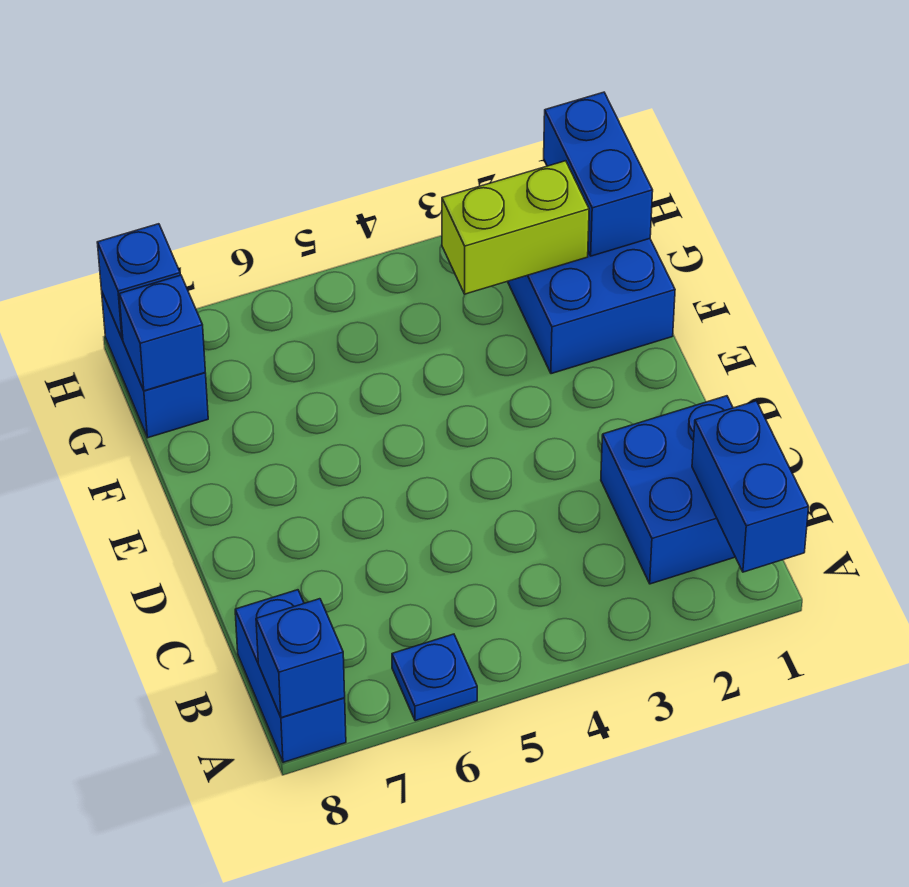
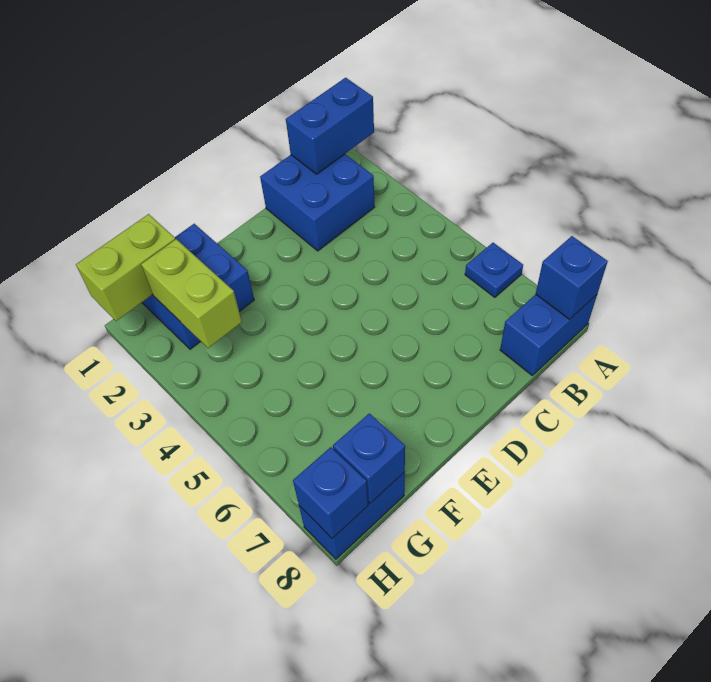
blue 1x2 brick [544,92,653,256] -> lime 1x2 brick [76,214,175,321]

